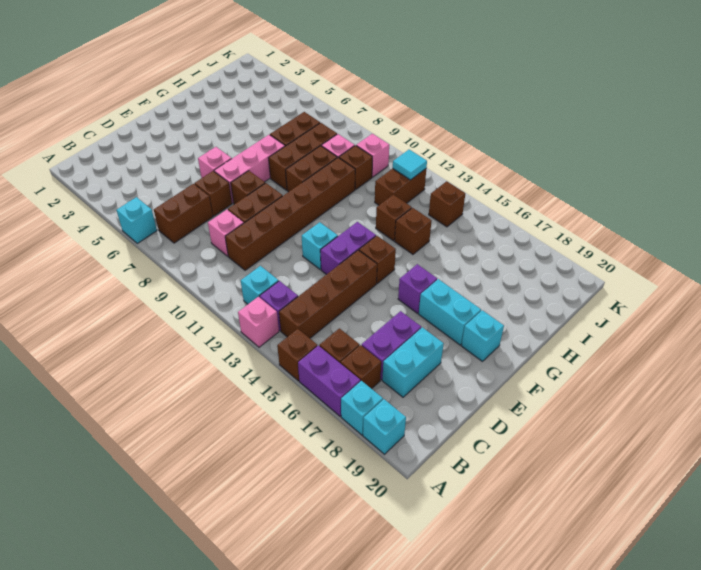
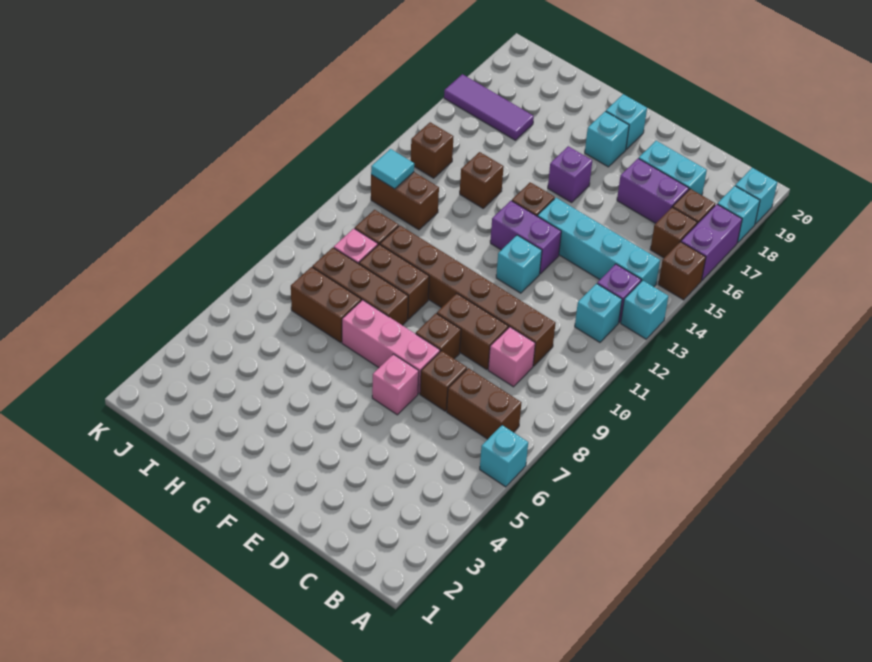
pink 1x1 brick [238,297,279,347] -> cyan 1x1 brick [621,280,668,339]
brown 1x4 brick [279,250,377,338] -> cyan 1x4 brick [538,198,660,287]
cyan 1x2 brick [419,279,481,345] -> cyan 1x1 brick [585,111,629,167]
brown 1x1 brick [376,195,412,241] -> none
none -> purple 1x3 tile [444,74,534,140]
pink 1x1 brick [356,134,389,177] -> none

